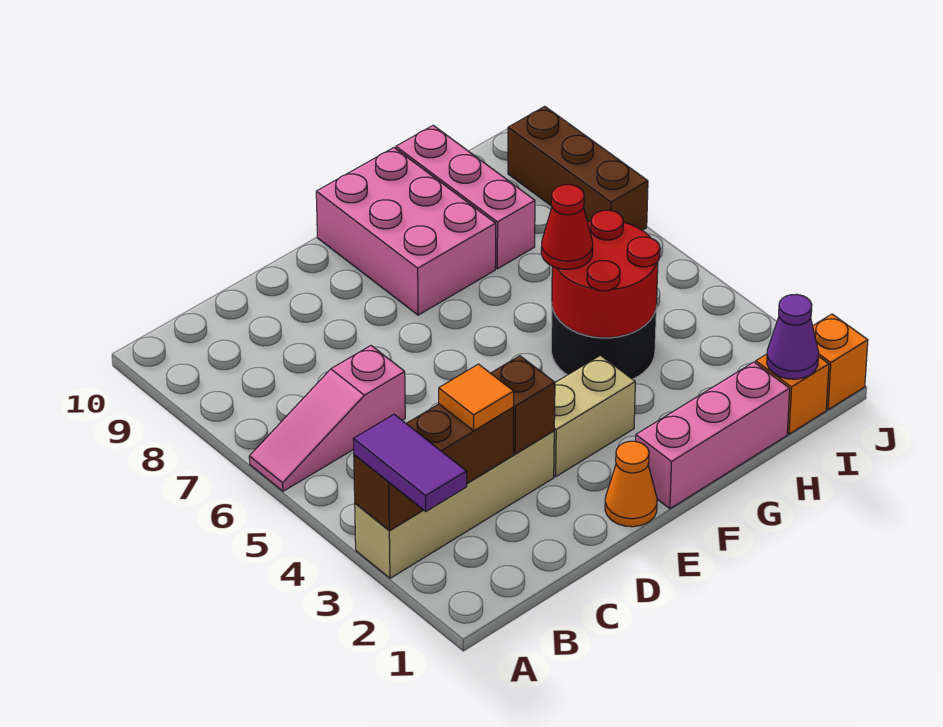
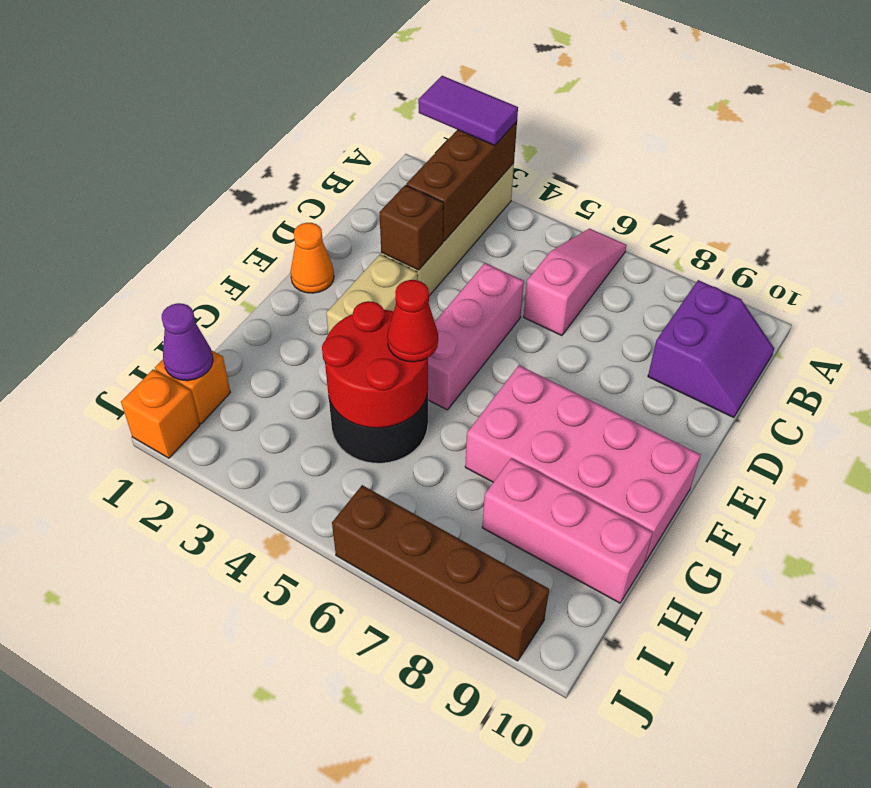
none -> purple 2x2 slope [648,280,774,418]
orange 1x1 tile [439,364,514,431] -> none
pink 1x3 brick [636,362,790,509] -> pink 1x3 brick moved to [428,263,524,410]
pink 2x3 brick [316,148,496,315] -> pink 2x4 brick [465,365,701,563]
brown 1x3 brick [508,106,648,230] -> brown 1x4 brick [332,485,549,661]

